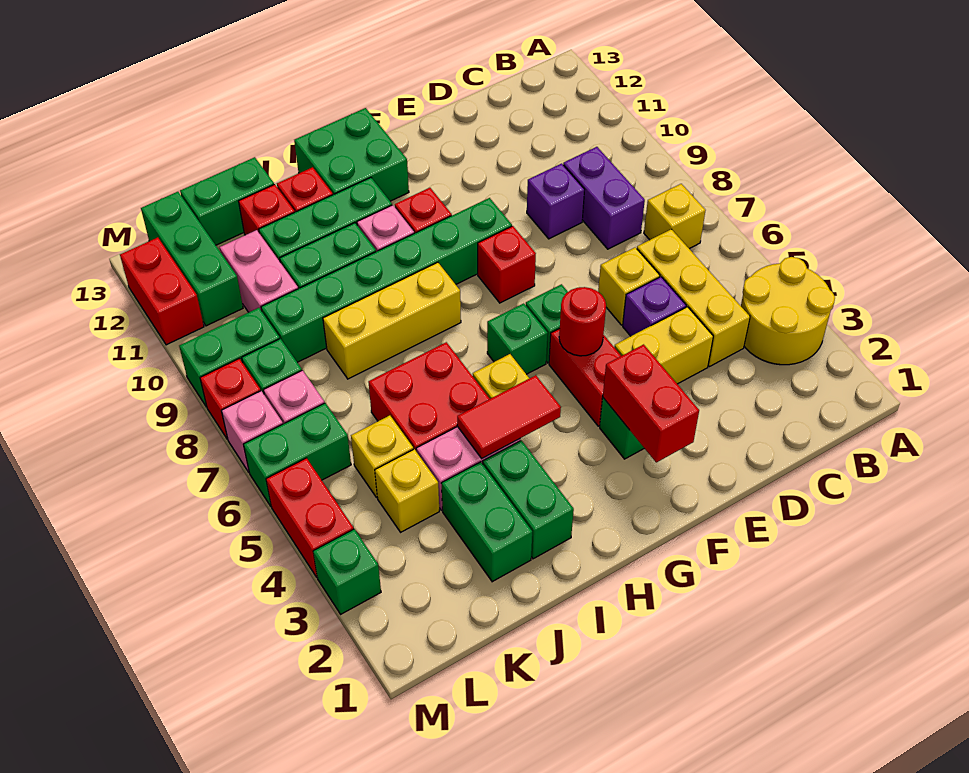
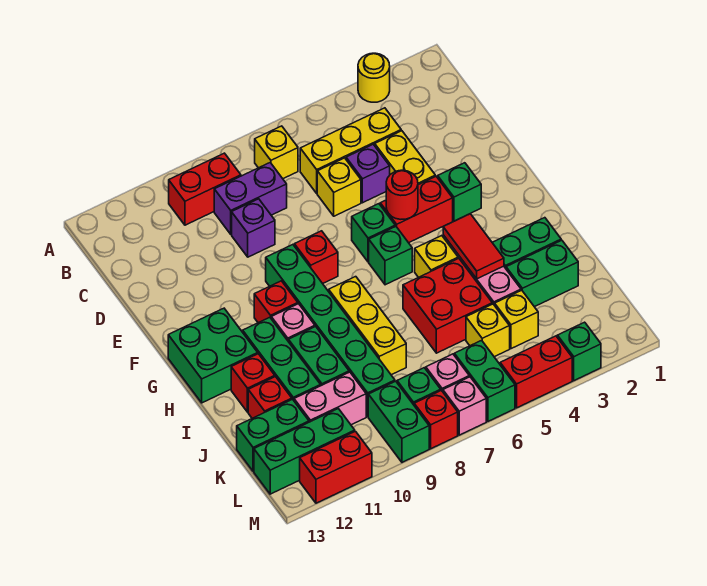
yellow 2x2 round brick [741,257,835,365] -> yellow 1x1 round brick [358,53,390,102]
red 1x2 brick [603,344,699,462] -> red 1x2 brick moved to [169,153,241,225]
green 1x2 brick [180,157,274,245] -> green 1x2 brick turned to [237,399,309,471]

